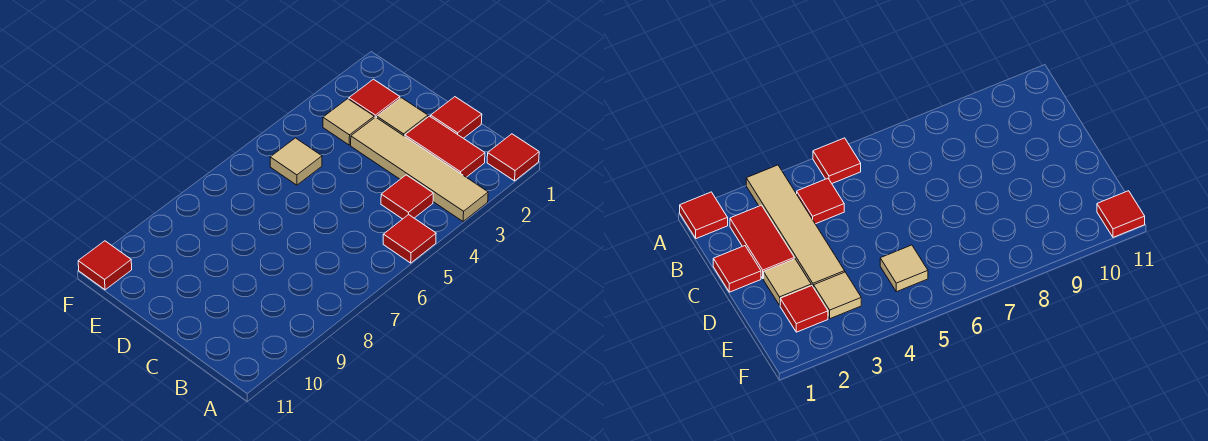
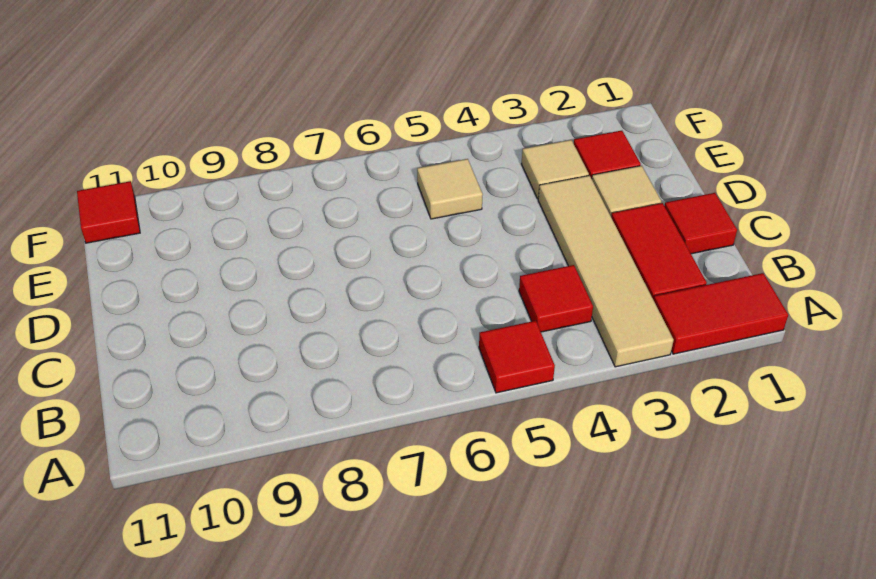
red 1x1 tile [487,134,539,181] -> red 1x2 tile [654,273,788,354]

